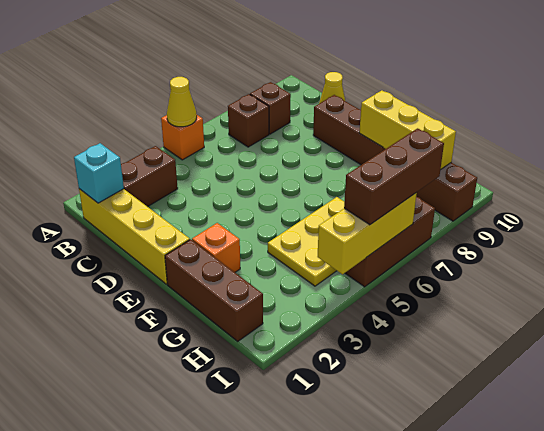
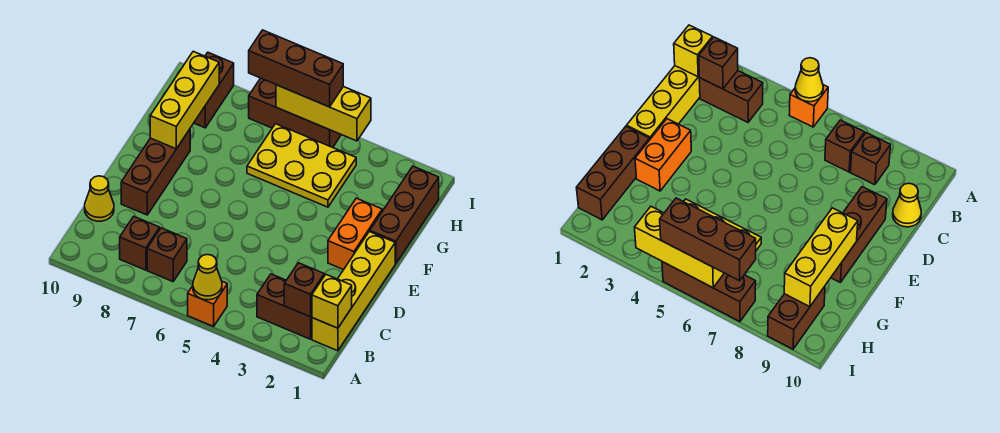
cyan 1x1 brick [74,143,124,203] -> yellow 1x1 brick [312,275,352,328]
none -> brown 1x1 brick [284,263,324,317]
orange 1x1 brick [192,223,240,272] -> orange 1x2 brick [328,198,382,270]

